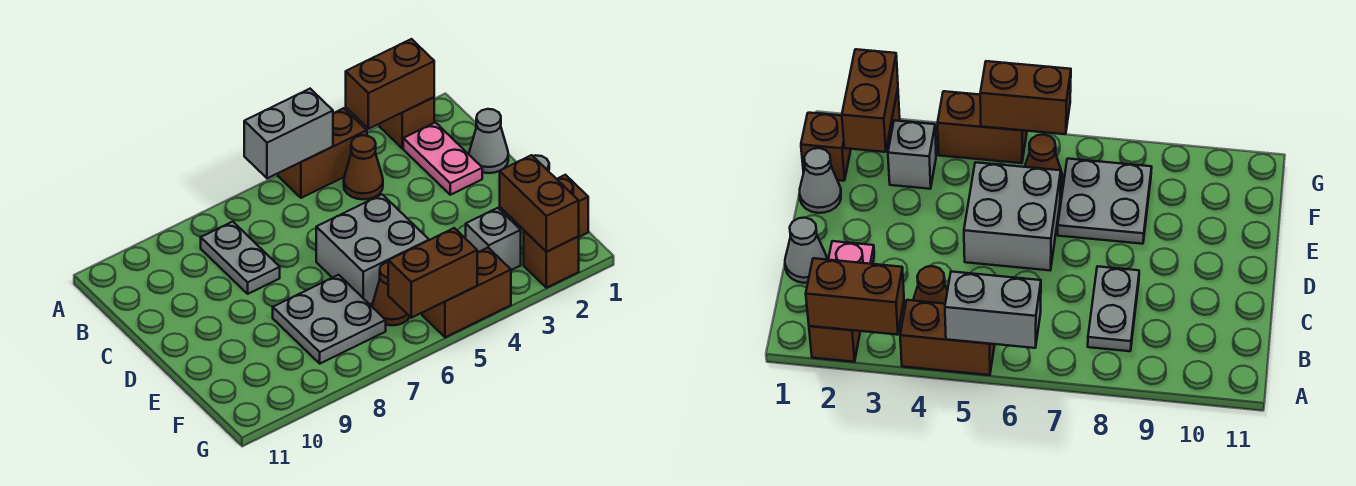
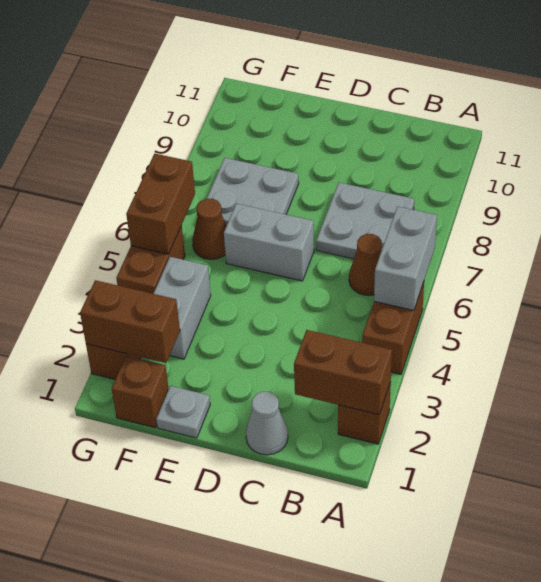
brown 1x2 brick [346,39,434,129] -> brown 1x2 brick turned to [294,330,392,415]
pink 1x2 plate [403,123,482,195] -> none
brown 1x1 cone [344,135,383,199] -> brown 1x1 cone moved to [349,234,382,296]
grey 1x2 plate [201,222,280,294] -> grey 2x2 plate [316,183,414,259]
grey 2x2 brick [316,194,429,304] -> grey 1x2 brick [224,204,314,281]
grey 1x1 cone [800,148,841,213] -> grey 1x1 plate [156,386,210,438]
grey 1x1 brick [466,208,521,270] -> grey 1x2 brick [154,257,211,359]

